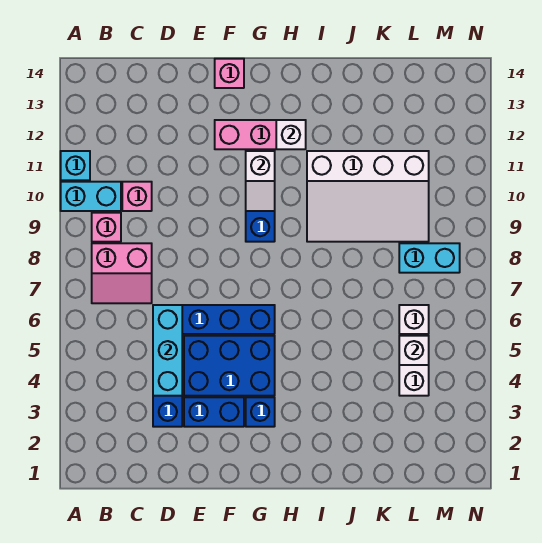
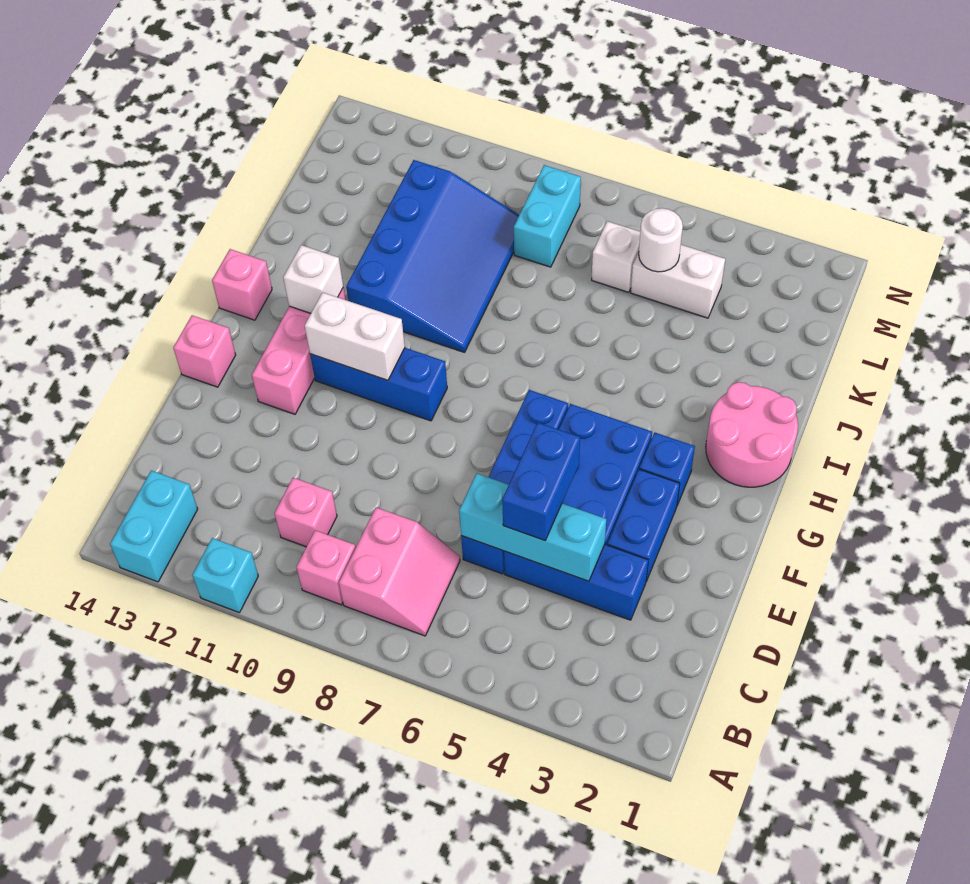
cyan 1x2 brick [61,182,121,211] -> cyan 1x2 brick moved to [110,471,198,582]
none -> blue 1x2 brick [502,423,580,540]
white 1x2 slope [246,151,275,211] -> white 1x2 brick [305,292,405,380]
none -> pink 2x2 round brick [706,382,798,487]
none -> pink 1x1 brick [212,249,272,320]
white 3x4 slope [307,151,429,242] -> blue 3x4 slope [346,160,519,352]
white 1x1 brick [399,336,429,365] -> white 1x1 round brick [639,208,683,272]

